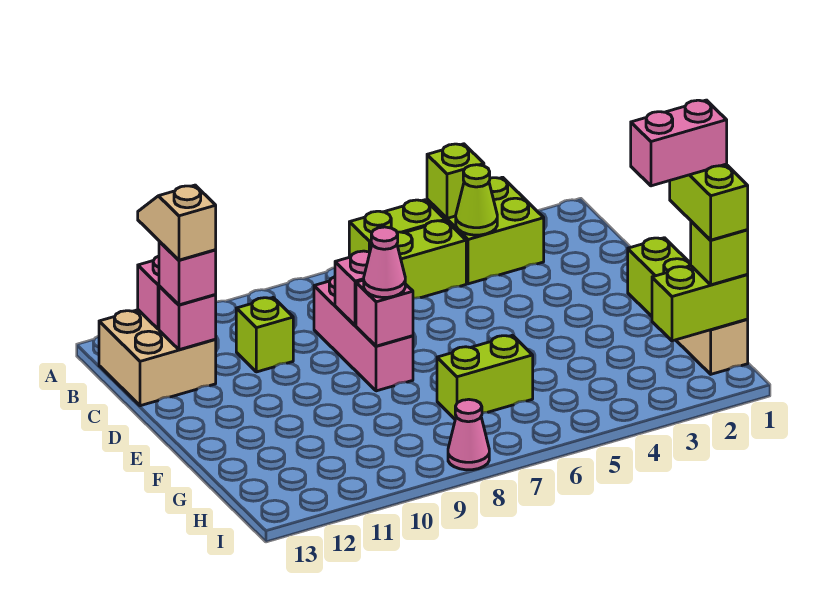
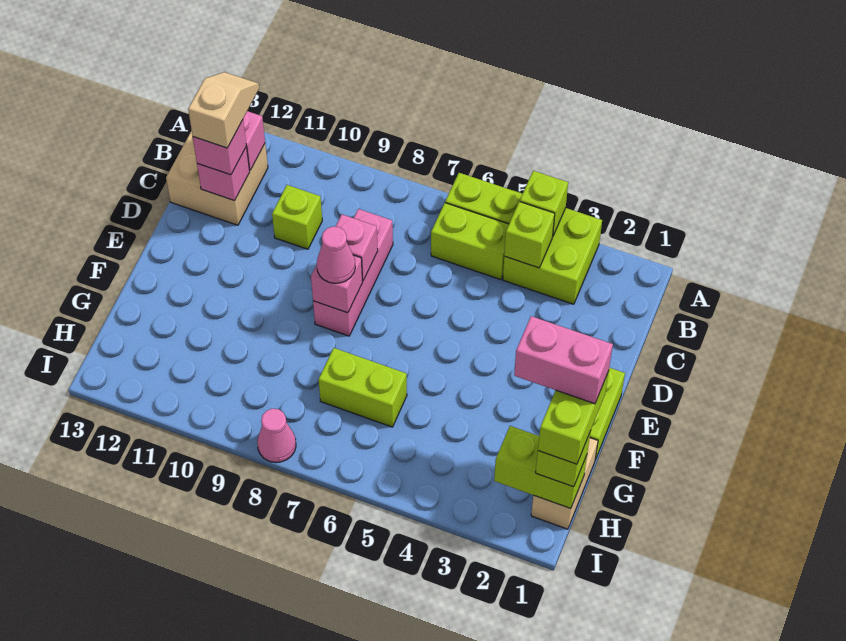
lime 1x1 cone [456,165,497,235] -> lime 1x1 brick [504,201,555,268]

